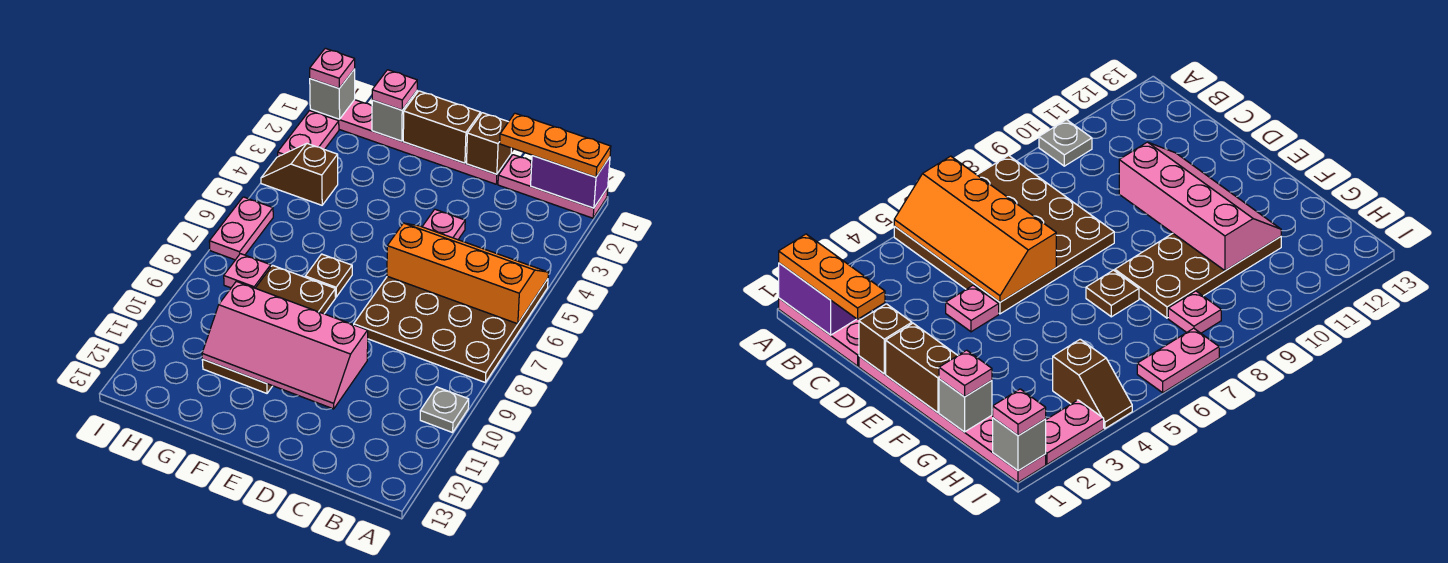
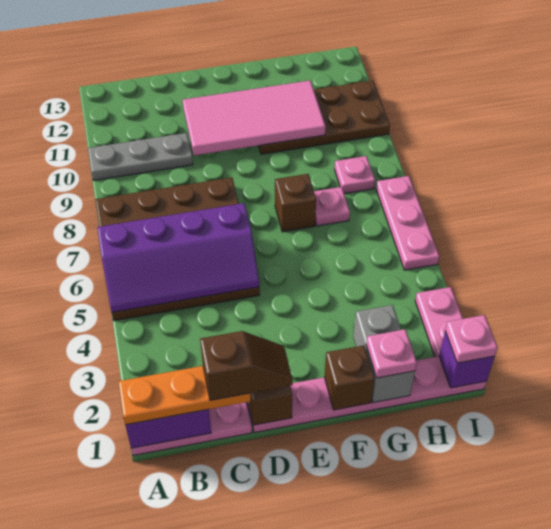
orange 2x4 slope [387,223,548,324] -> purple 2x4 slope [97,203,259,312]
grey 1x1 plate [420,387,469,433] -> grey 1x3 plate [88,133,193,180]
pink 1x1 plate [422,209,465,240] -> pink 1x1 plate moved to [314,187,350,226]
pink 2x4 slope [202,281,368,409] -> pink 2x4 tile [183,81,326,155]
brown 1x2 brick [403,91,481,163] -> brown 1x1 brick [324,345,374,410]
brown 1x1 plate [305,254,352,297] -> brown 1x1 brick [275,174,316,232]
brown 2x4 plate [202,265,336,393] -> brown 2x4 plate turned to [259,81,390,154]
grey 1x1 brick [372,91,417,141] -> grey 1x2 brick [353,305,415,403]
brown 1x2 slope [261,144,338,205] -> brown 1x2 slope moved to [200,331,293,400]
grey 1x1 brick [310,69,355,119] -> purple 1x1 brick [439,331,495,388]
pink 1x2 plate [209,197,273,260] -> pink 1x3 plate [376,176,439,270]

